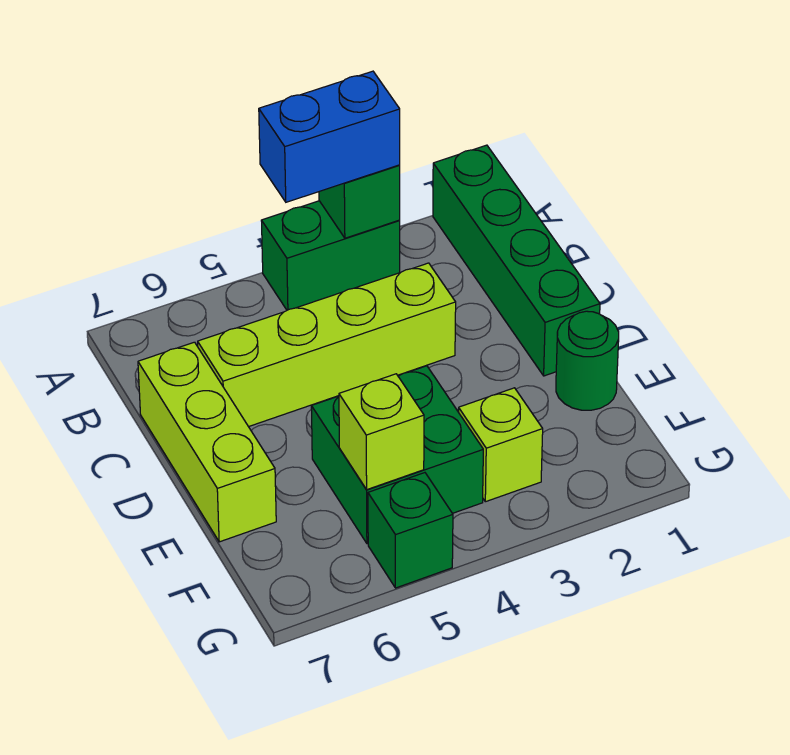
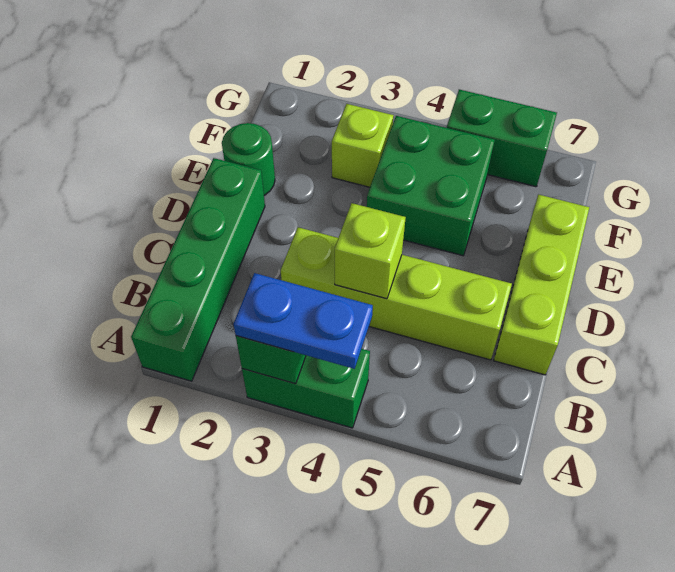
blue 1x2 brick [259,71,400,202] -> blue 1x2 plate [234,273,373,369]
lime 1x1 brick [339,374,424,489] -> lime 1x1 brick moved to [335,203,406,299]
green 1x1 brick [368,473,453,588] -> green 1x2 brick [447,89,557,187]

